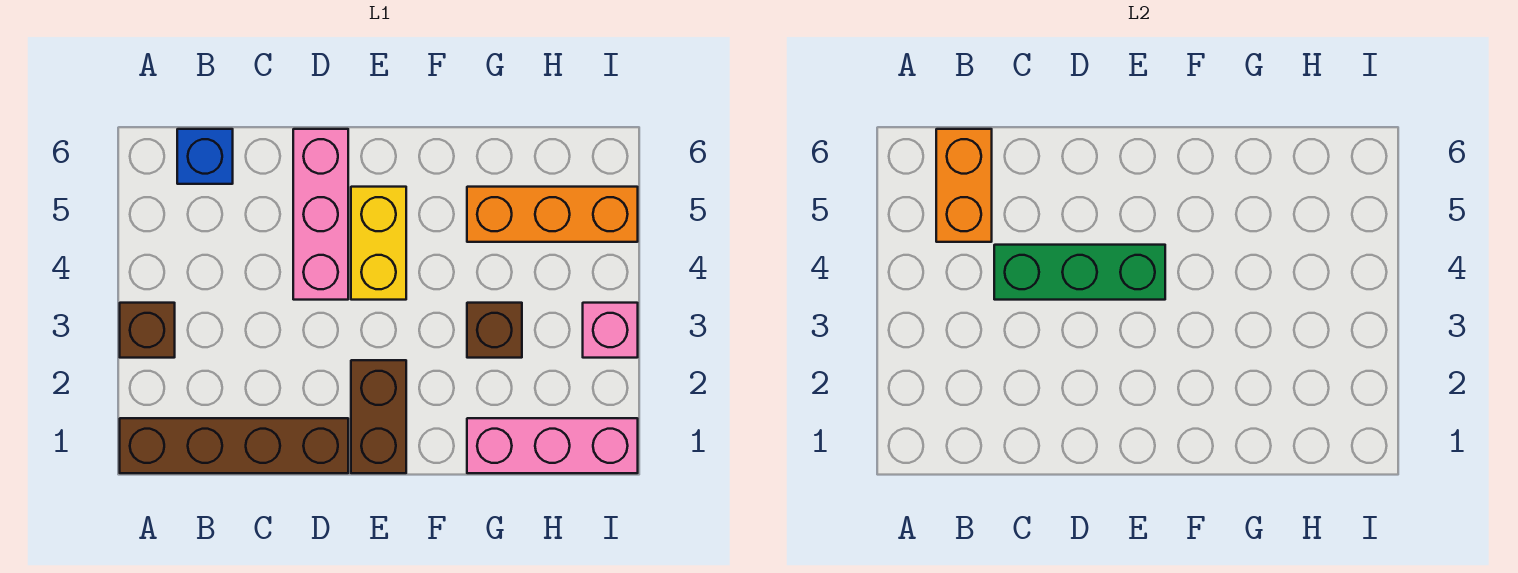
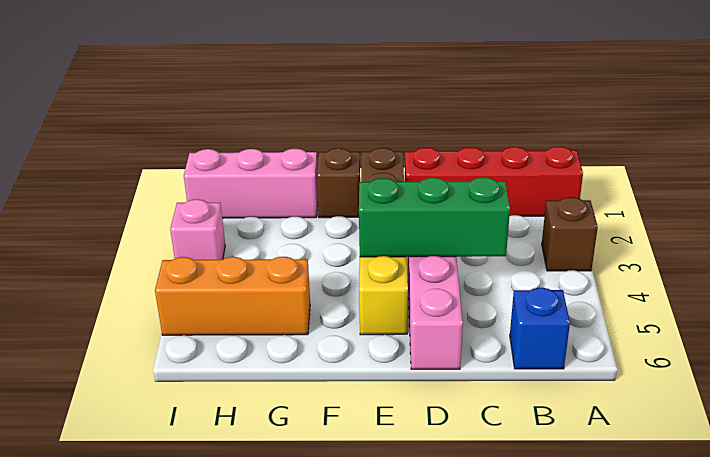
brown 1x4 brick [120,418,348,473] -> red 1x4 brick [405,147,583,216]
orange 1x2 brick [936,129,992,242] -> none
brown 1x1 brick [467,303,522,358] -> brown 1x1 brick moved to [317,148,360,218]

